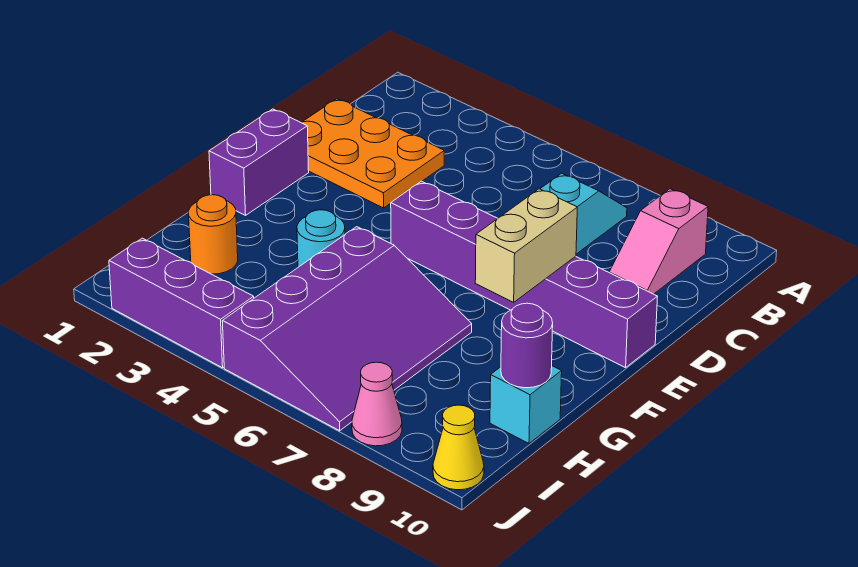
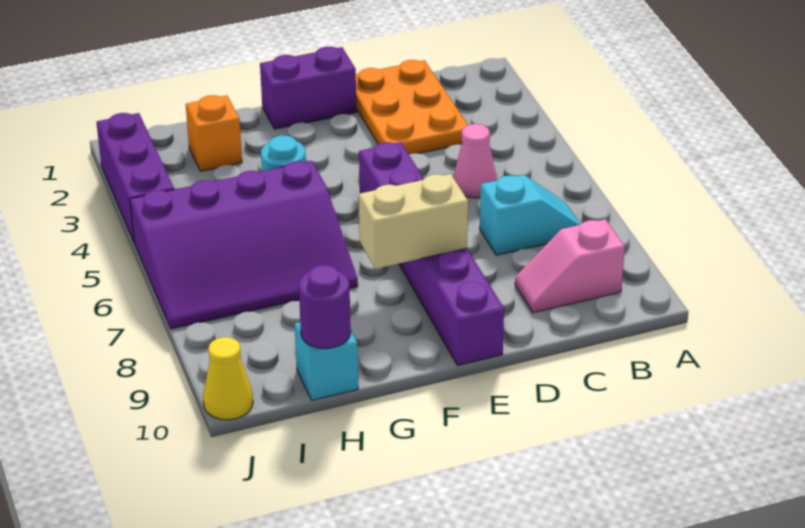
orange 1x1 round brick [188,195,238,274] -> orange 1x1 brick [186,95,242,171]
pink 1x1 cone [352,362,402,446] -> pink 1x1 cone moved to [453,124,497,198]

